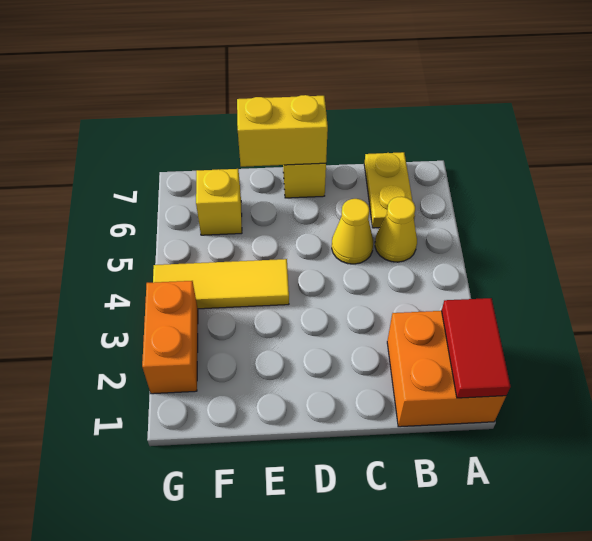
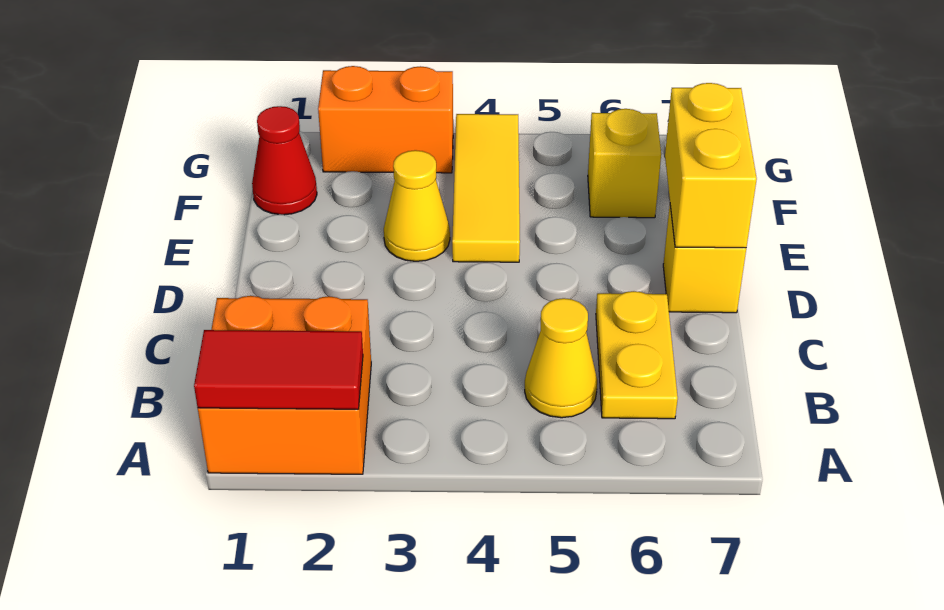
yellow 1x2 plate [364,152,415,228] -> yellow 1x2 plate turned to [596,291,678,419]
yellow 1x1 cone [332,199,373,264] -> yellow 1x1 cone moved to [384,150,450,261]
none -> red 1x1 cone [252,106,317,215]

